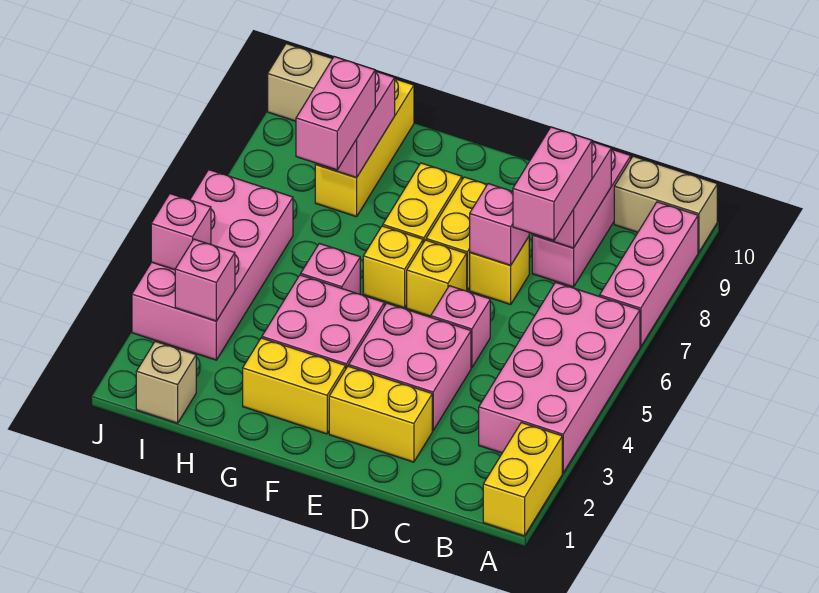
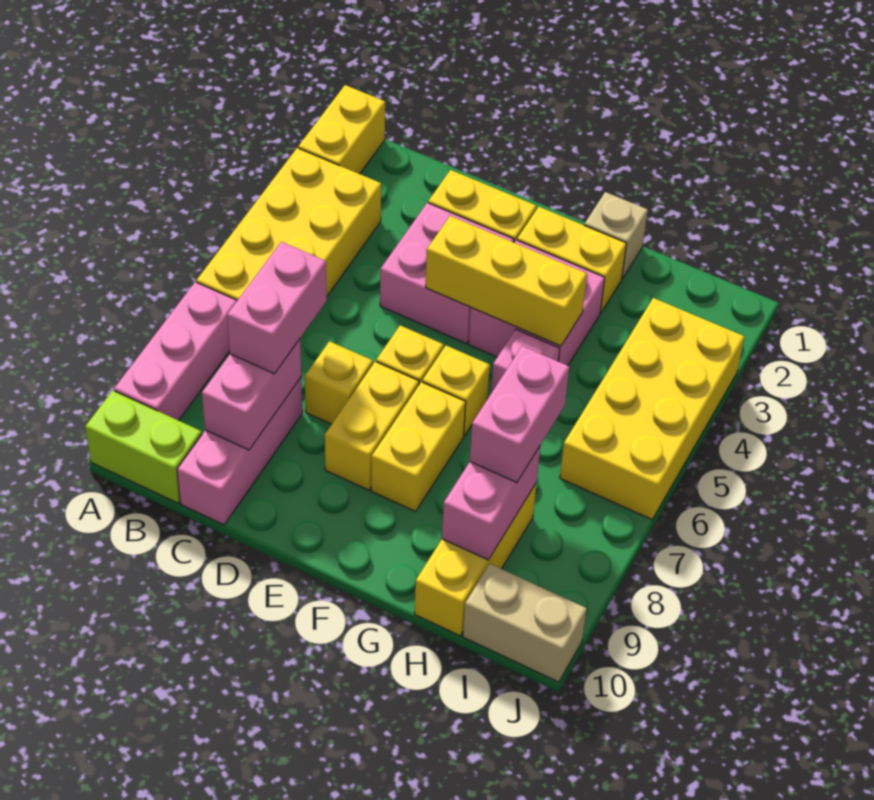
pink 2x4 brick [479,282,640,473] -> yellow 2x4 brick [196,148,381,300]
tan 1x2 brick [614,156,717,252] -> lime 1x2 brick [85,391,202,503]
pink 1x1 brick [431,286,490,368] -> none
pink 1x1 brick [470,184,529,265] -> none
none -> yellow 1x3 brick [426,216,587,346]
tan 1x1 brick [136,341,196,423] -> tan 1x1 brick moved to [584,192,648,279]
pink 2x4 brick [132,170,293,360] -> yellow 2x4 brick [560,298,744,519]
pink 1x1 brick [175,239,235,321] -> none
pink 1x1 brick [151,194,211,270] -> none

